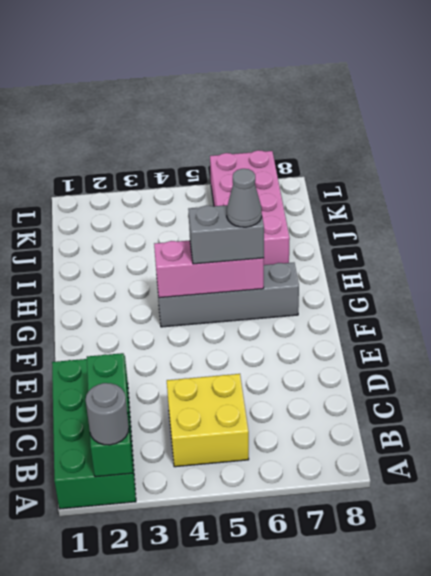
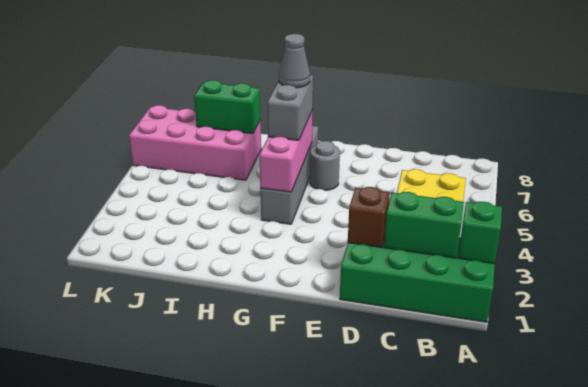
grey 1x1 round brick [86,383,129,445] -> grey 1x1 round brick moved to [310,141,340,190]
none -> brown 1x1 brick [348,187,390,247]
none -> green 1x2 brick [194,80,260,133]

